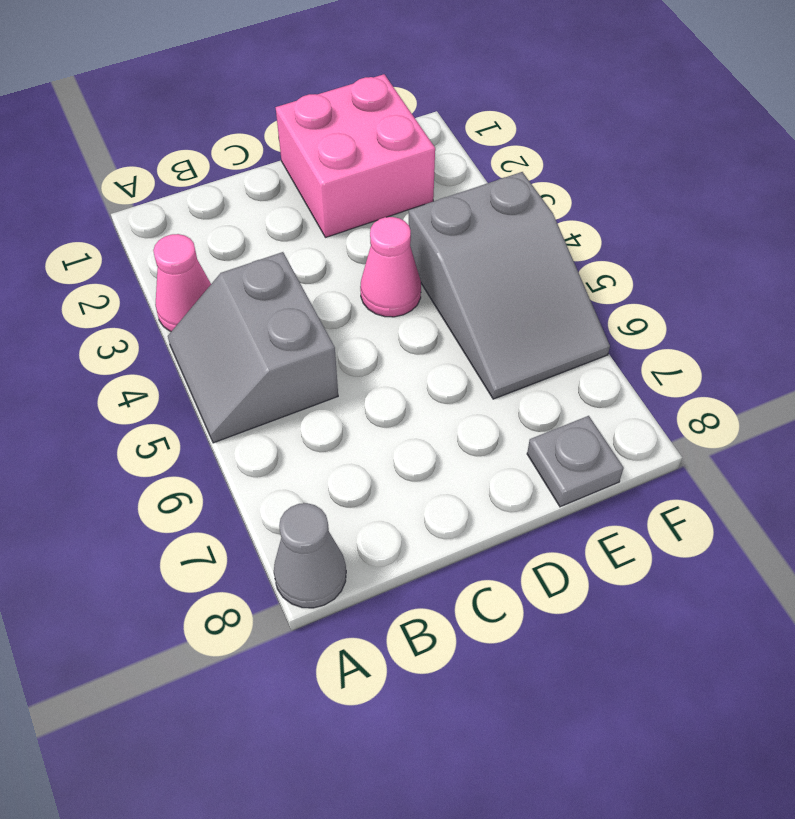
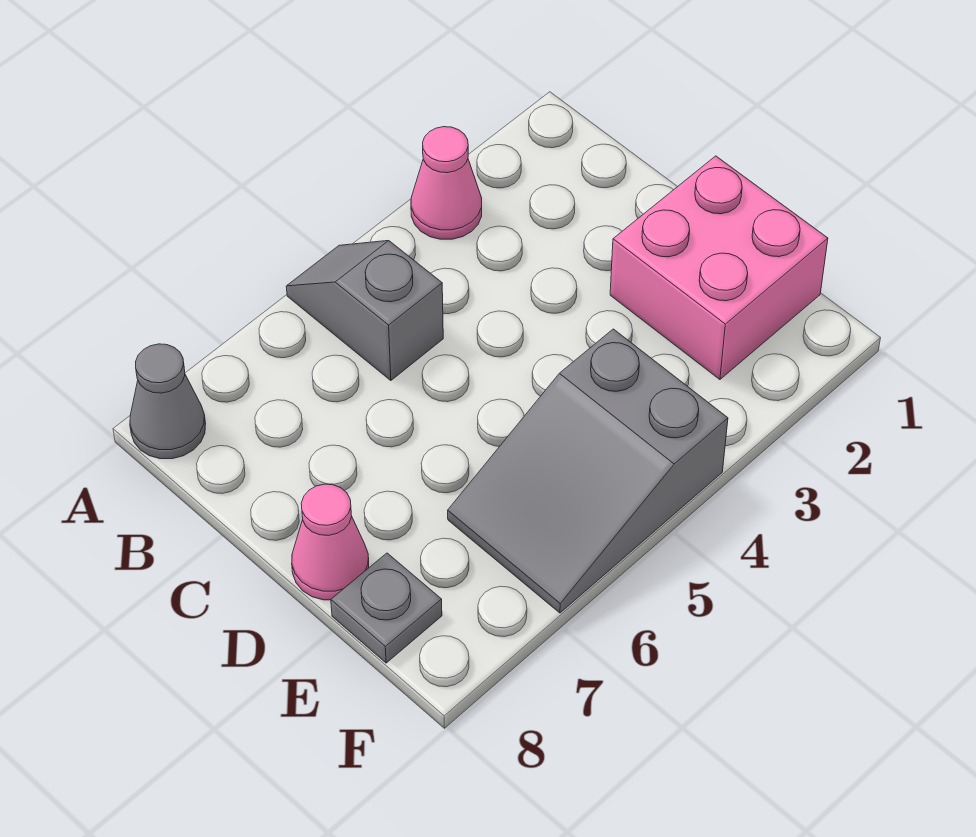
grey 2x2 slope [168,252,338,443] -> grey 1x2 slope [286,241,443,380]
pink 1x1 cone [360,217,421,317] -> pink 1x1 cone moved to [292,484,369,600]

